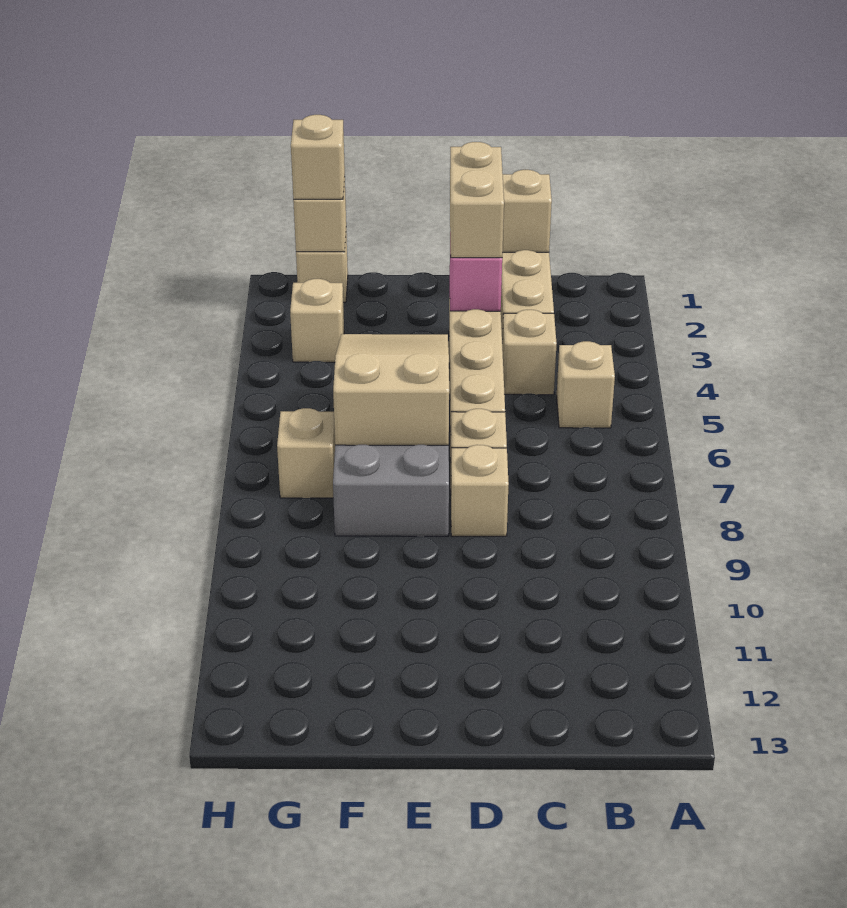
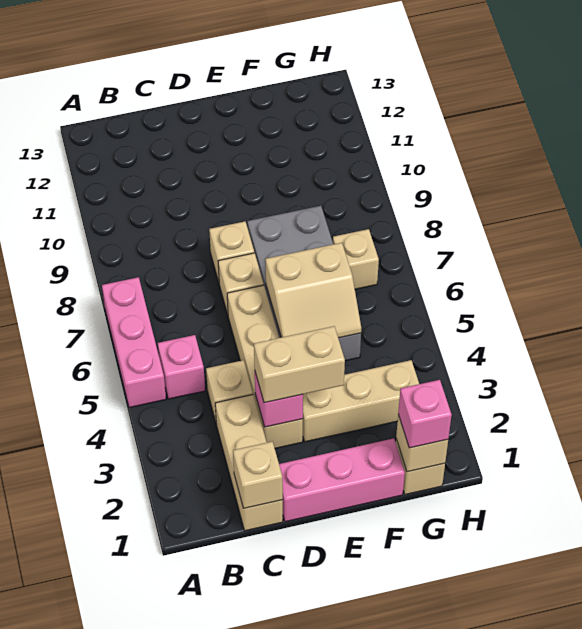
none -> pink 1x3 brick [102,277,166,408]
tan 1x1 brick [557,341,615,428] -> pink 1x1 brick [158,335,205,399]
none -> pink 1x3 brick [279,438,405,522]
tan 1x2 brick [450,142,504,258] -> tan 1x2 brick turned to [254,326,345,403]
tan 2x3 slope [333,334,449,445] -> tan 2x2 slope [265,243,361,338]
tan 1x1 brick [291,115,345,199] -> pink 1x1 brick [398,380,452,448]
tan 1x1 brick [290,279,344,362] -> tan 1x3 brick [303,360,419,442]

